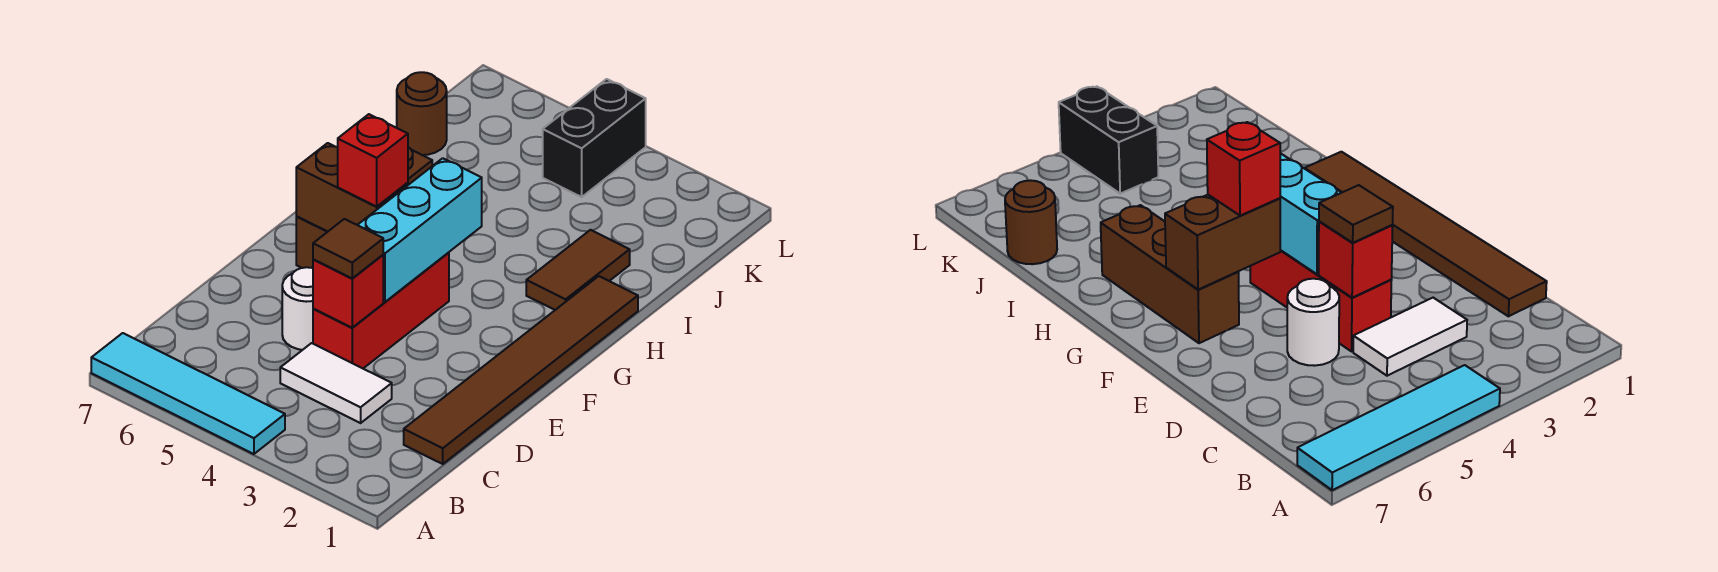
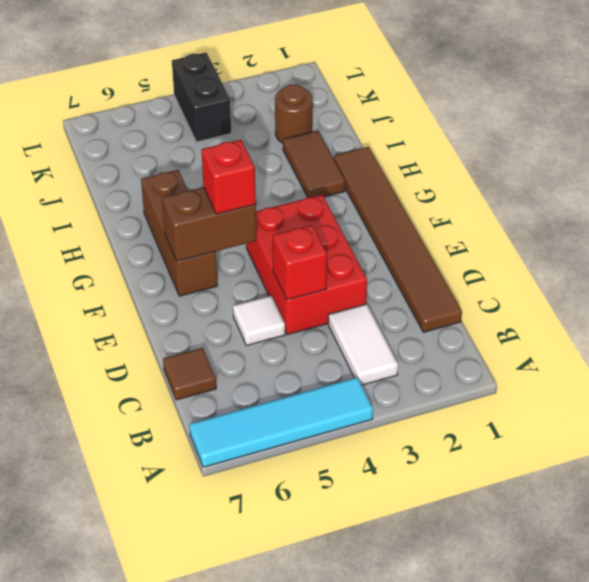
white 1x2 tile [280,343,392,423] -> white 1x2 tile turned to [328,304,398,385]
red 1x3 brick [313,252,449,368] -> red 2x3 brick [246,195,367,335]
brown 1x1 tile [313,219,383,279] -> brown 1x1 tile moved to [163,348,216,400]
white 1x1 round brick [282,267,313,350] -> white 1x1 tile [233,296,285,346]
cyan 1x3 brick [358,158,482,302] -> none
brown 1x1 round brick [397,72,447,155] -> brown 1x1 round brick moved to [275,84,312,143]

